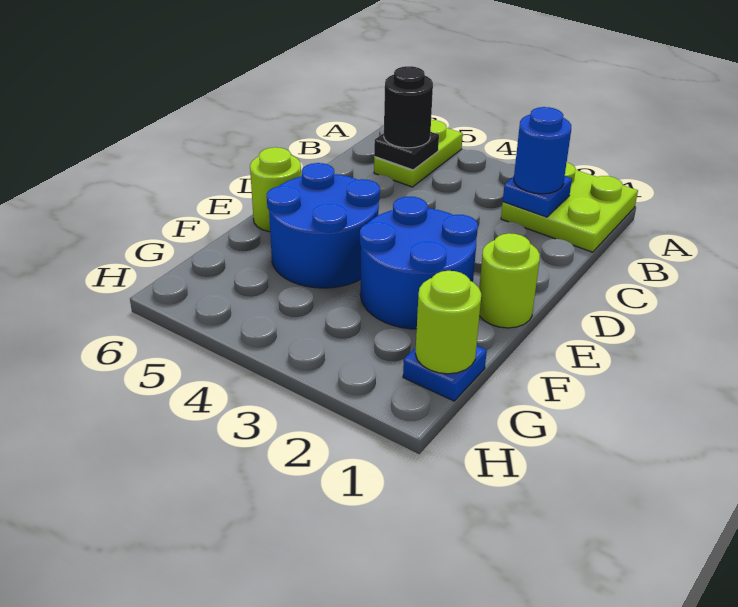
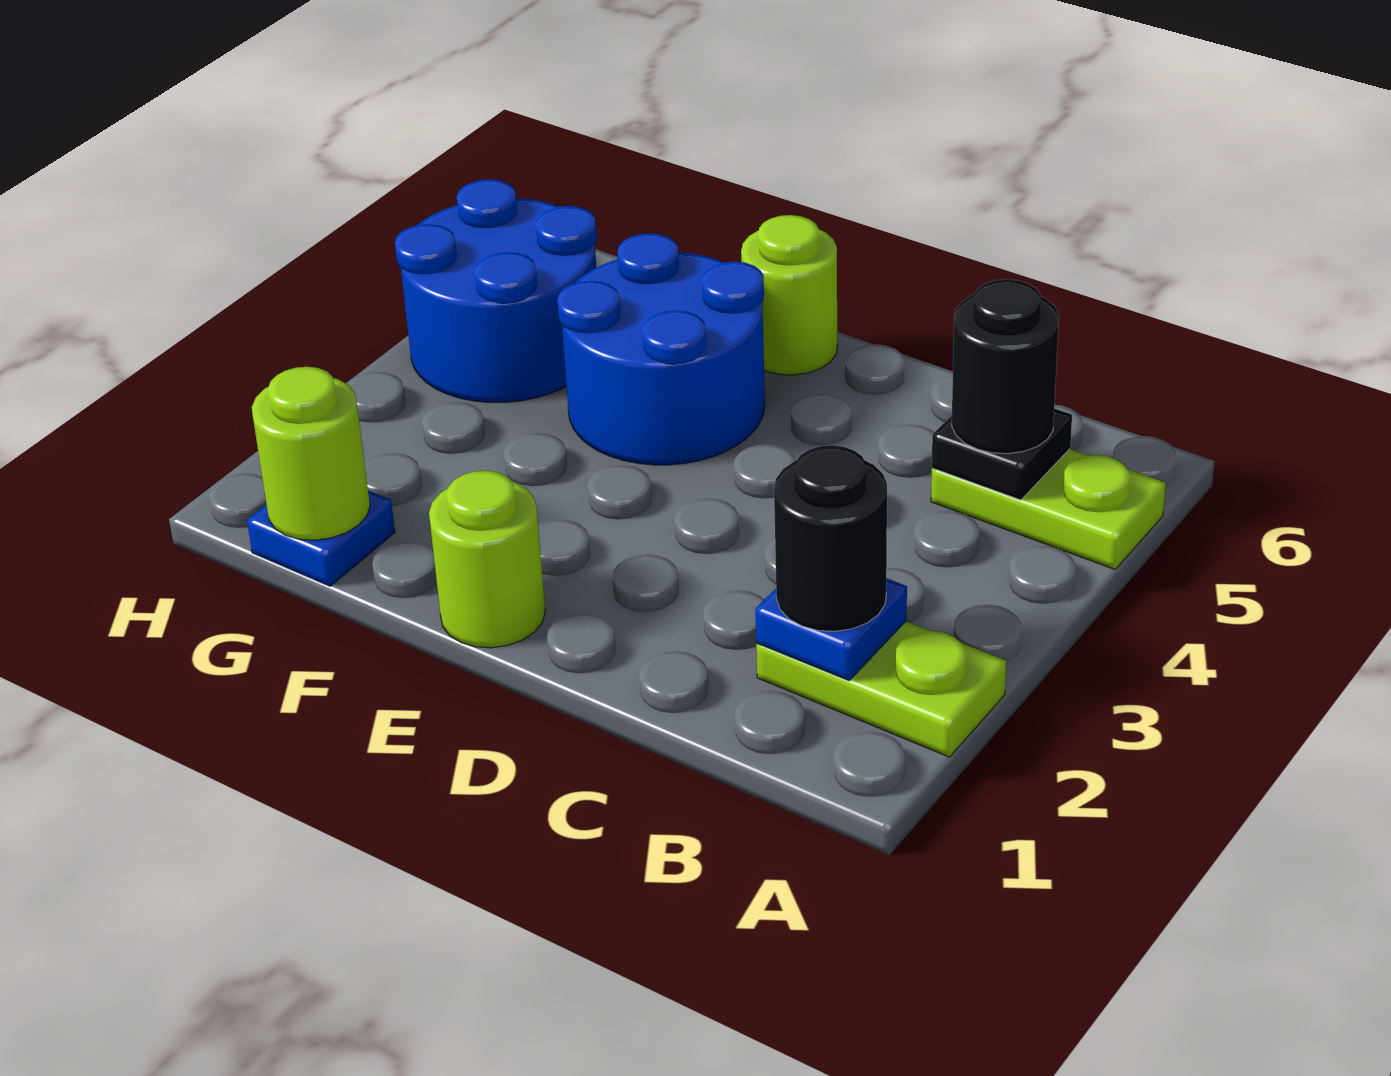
lime 2x2 plate [501,162,638,252] -> lime 1x2 plate [756,622,1006,757]
blue 1x1 round brick [514,107,571,194] -> black 1x1 round brick [774,445,887,631]
blue 2x2 round brick [360,197,478,329] -> blue 2x2 round brick moved to [395,179,597,402]

